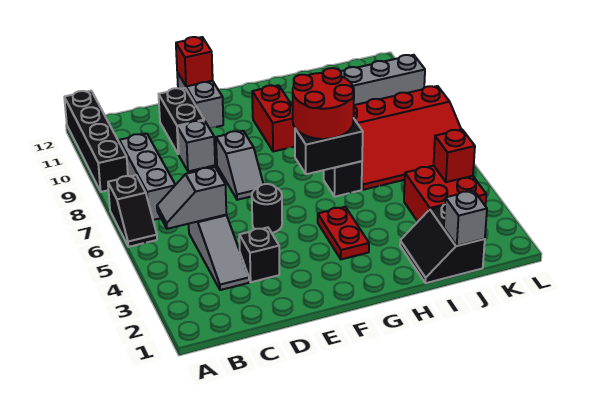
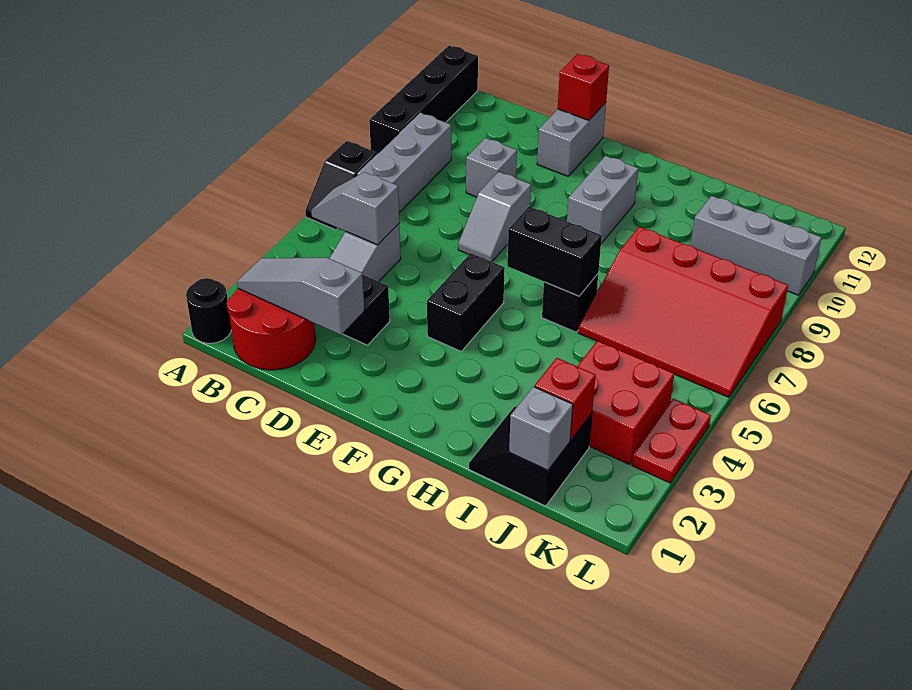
none -> grey 1x3 slope [237,258,364,335]
black 1x2 brick [159,88,204,154] -> black 1x2 brick moved to [427,253,505,351]
black 1x1 round brick [252,184,282,233] -> black 1x1 round brick moved to [186,278,231,343]
red 1x2 plate [318,207,369,259] -> red 1x2 plate moved to [632,399,711,483]
red 2x2 round brick [293,68,354,139] -> red 2x2 round brick moved to [227,289,316,370]
red 1x2 brick [252,85,295,152] -> grey 1x2 brick [567,156,638,243]
red 1x1 brick [434,129,475,182] -> red 1x1 brick moved to [534,358,596,440]

